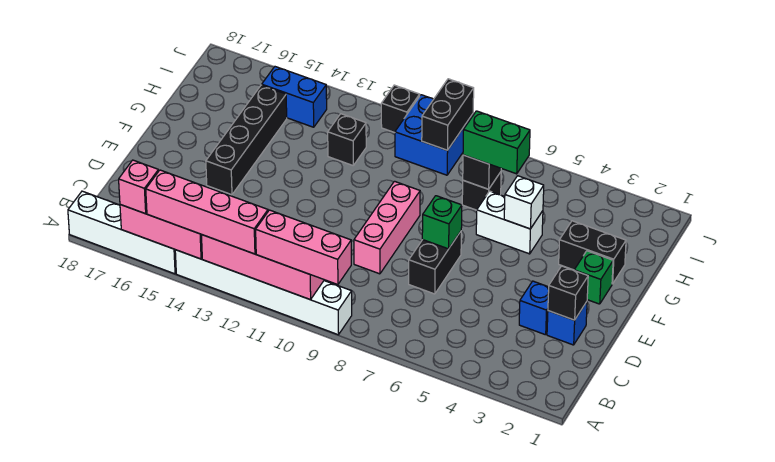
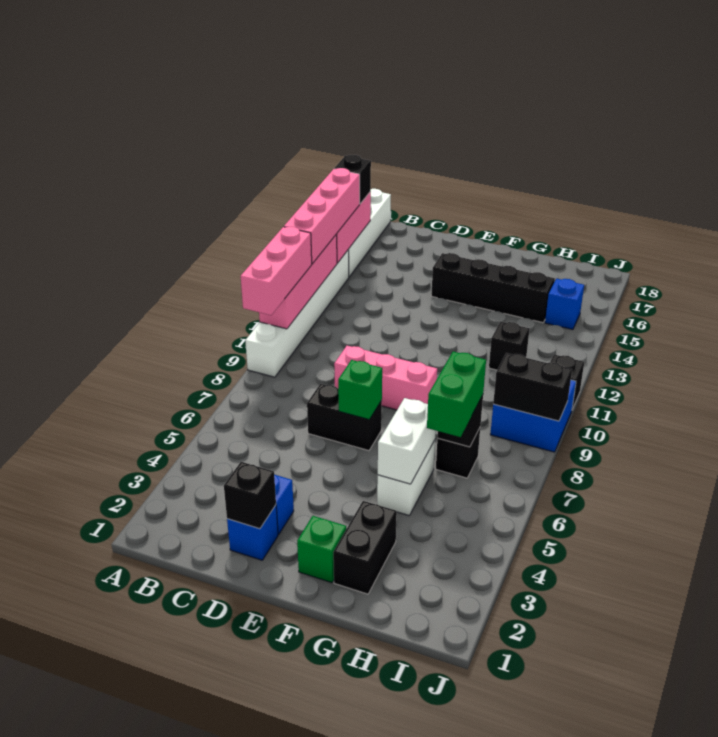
pink 1x1 brick [119,160,159,214] -> black 1x1 brick [334,155,371,204]
white 1x1 brick [504,176,544,229] -> white 1x2 brick [378,398,436,484]
blue 1x2 brick [262,67,327,127] -> blue 1x1 brick [545,279,584,330]

